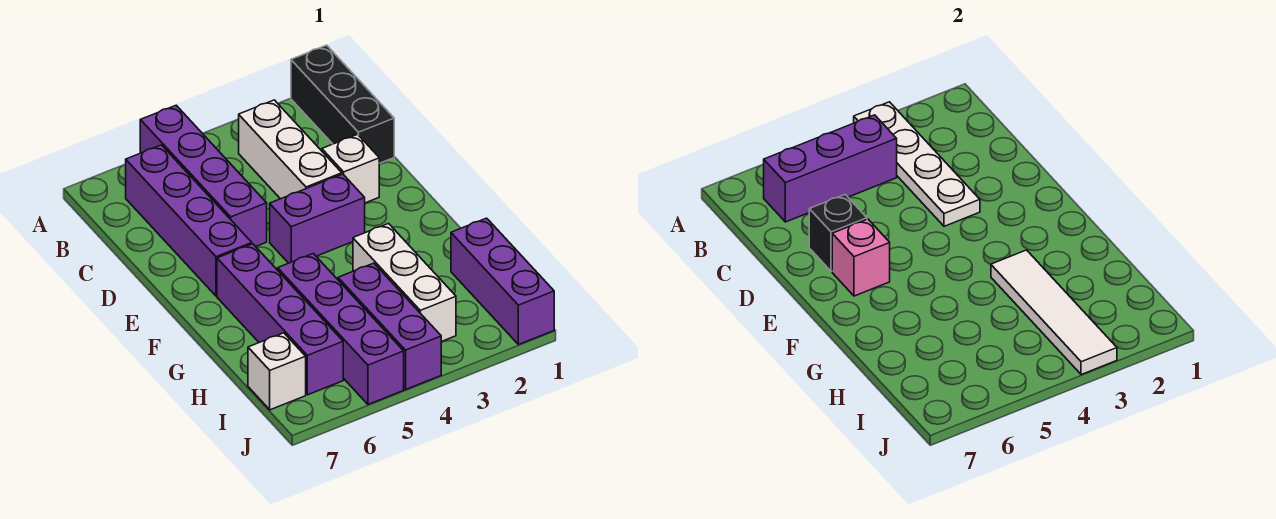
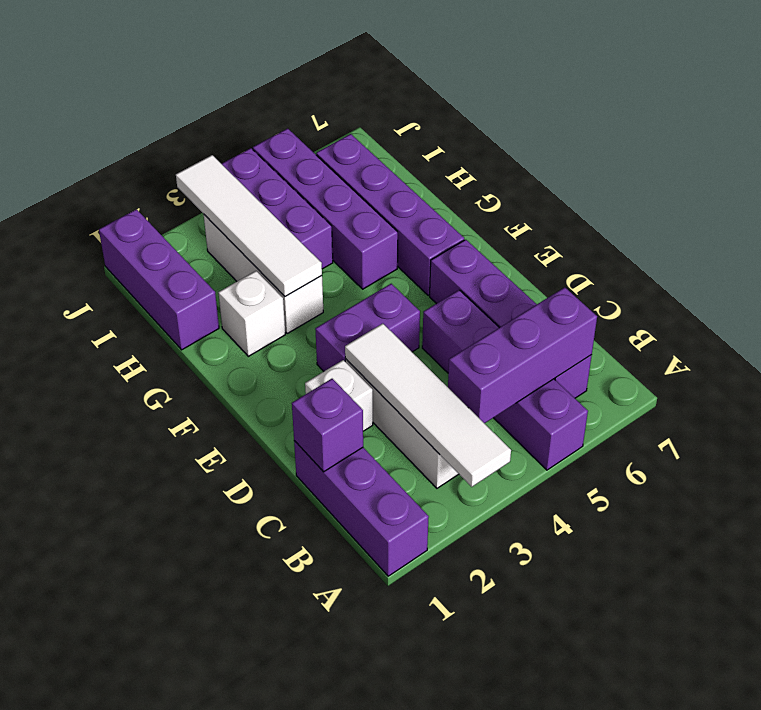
black 1x3 brick [291,45,394,163] -> purple 1x3 brick [294,441,429,576]
white 1x4 plate [854,102,980,226] -> white 1x4 tile [345,324,511,487]
none -> purple 1x1 brick [292,379,363,472]
black 1x1 brick [809,195,867,271] -> none
pink 1x1 brick [832,219,890,296] -> none
white 1x1 brick [248,333,306,410] -> white 1x1 brick moved to [218,271,285,356]

